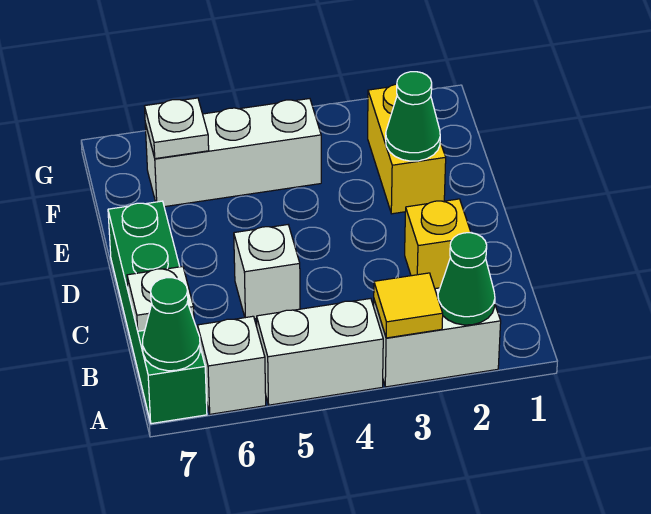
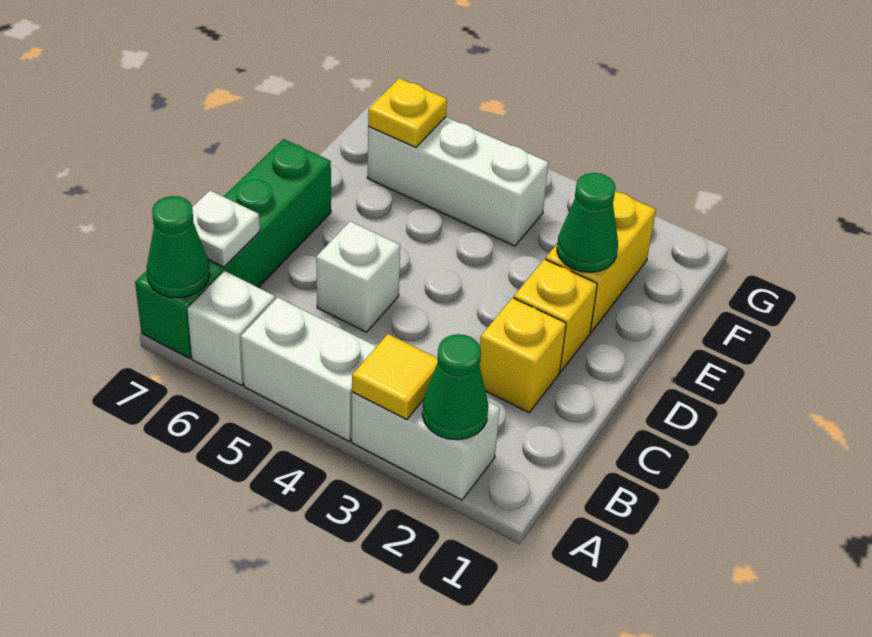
none -> yellow 1x1 brick [514,259,597,372]
white 1x1 plate [145,98,209,159] -> yellow 1x1 plate [368,78,447,147]

